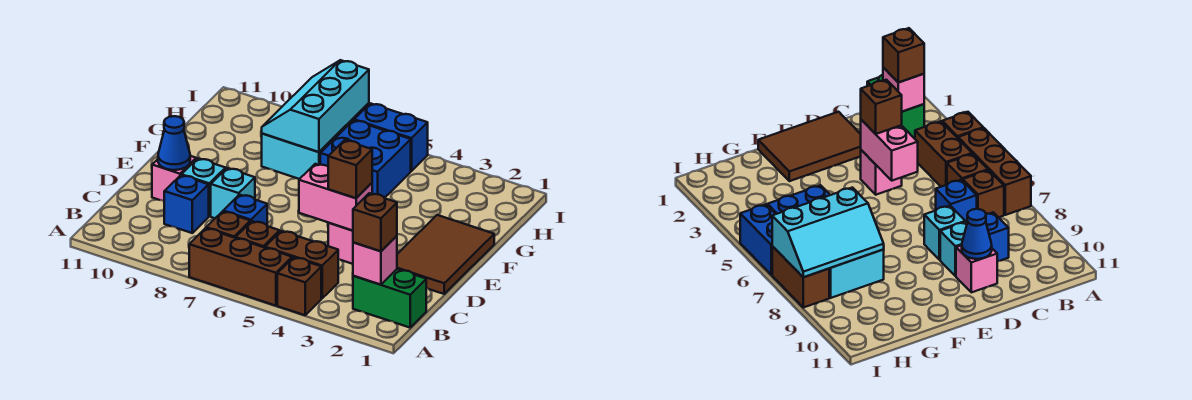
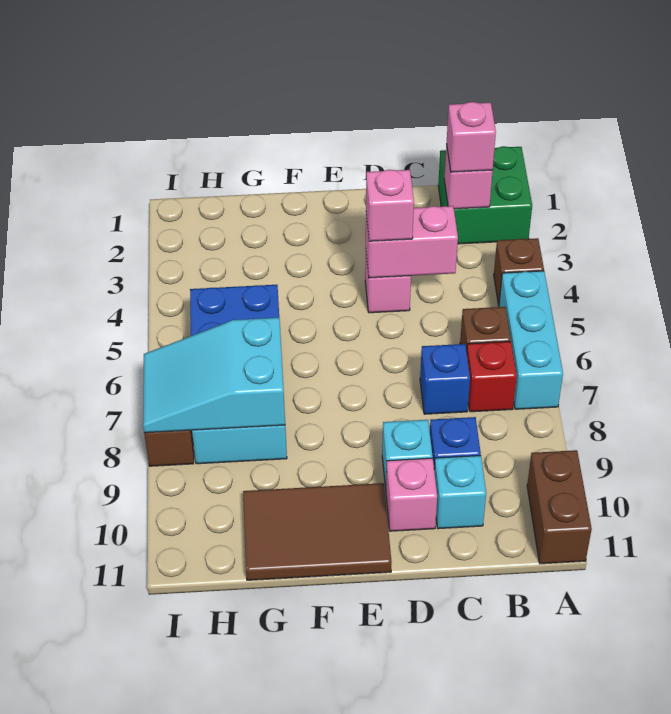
brown 1x3 brick [189,228,292,306] -> cyan 1x3 brick [499,271,563,409]
green 1x2 brick [353,269,426,328] -> green 2x2 brick [438,146,532,244]
brown 1x1 brick [353,193,397,251] -> pink 1x1 brick [447,102,496,172]
brown 1x2 brick [265,231,338,298] -> brown 1x2 brick moved to [527,450,592,564]
brown 1x1 brick [206,211,250,238] -> red 1x1 brick [467,342,517,412]
brown 2x3 tile [397,215,494,294] -> brown 2x3 tile moved to [243,483,392,580]
pink 1x2 brick [299,164,372,231] -> pink 1x2 brick turned to [366,206,458,278]
brown 1x1 brick [328,140,372,198] -> pink 1x1 brick [366,170,414,241]
cyan 1x1 brick [211,168,255,218] -> cyan 1x1 brick moved to [434,456,486,529]
blue 1x1 cone [158,116,190,170] -> none
cyan 2x3 slope [262,60,369,152] -> cyan 2x3 slope turned to [143,318,285,433]
blue 1x2 brick [354,103,428,171] -> none

